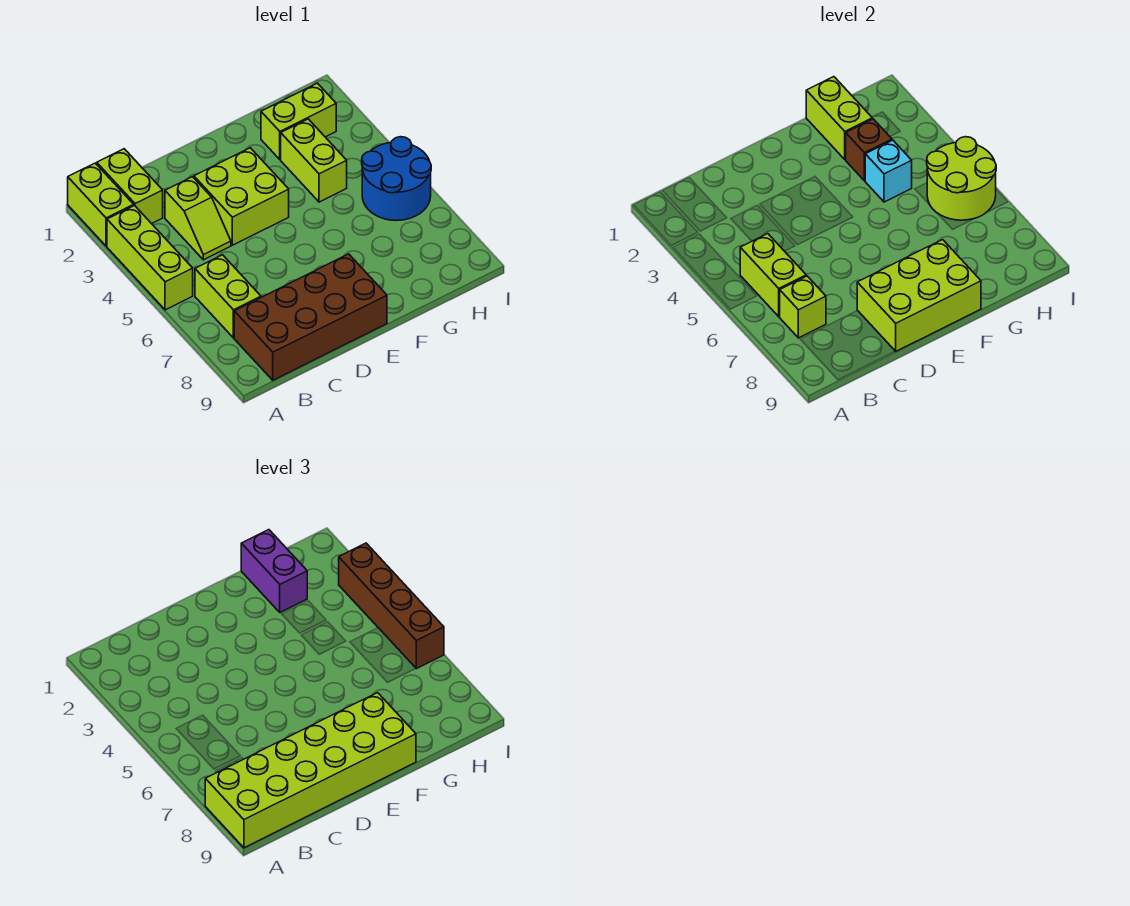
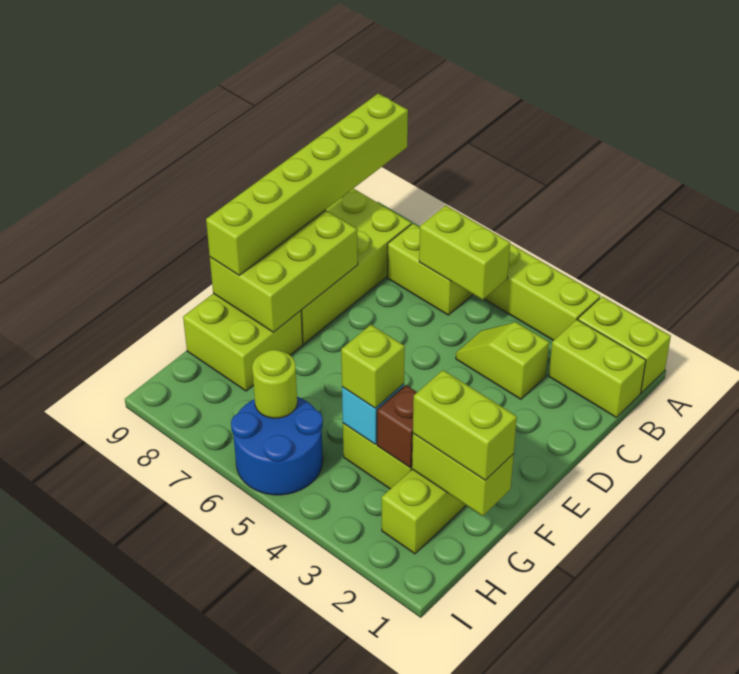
lime 2x6 brick [205,693,416,848] -> lime 1x6 brick [206,94,408,275]
lime 1x1 brick [779,276,826,338] -> lime 1x1 brick moved to [341,325,405,408]
brown 2x4 brick [234,254,387,380] -> lime 2x4 brick [301,189,411,344]
lime 2x2 brick [194,148,289,245] -> lime 2x2 brick moved to [183,293,303,391]
purple 1x2 brick [241,530,307,612] -> lime 1x2 brick [413,370,517,480]
lime 2x2 round brick [927,137,996,220] -> lime 1x1 round brick [252,350,297,418]
brown 1x4 brick [339,543,444,669] -> none

